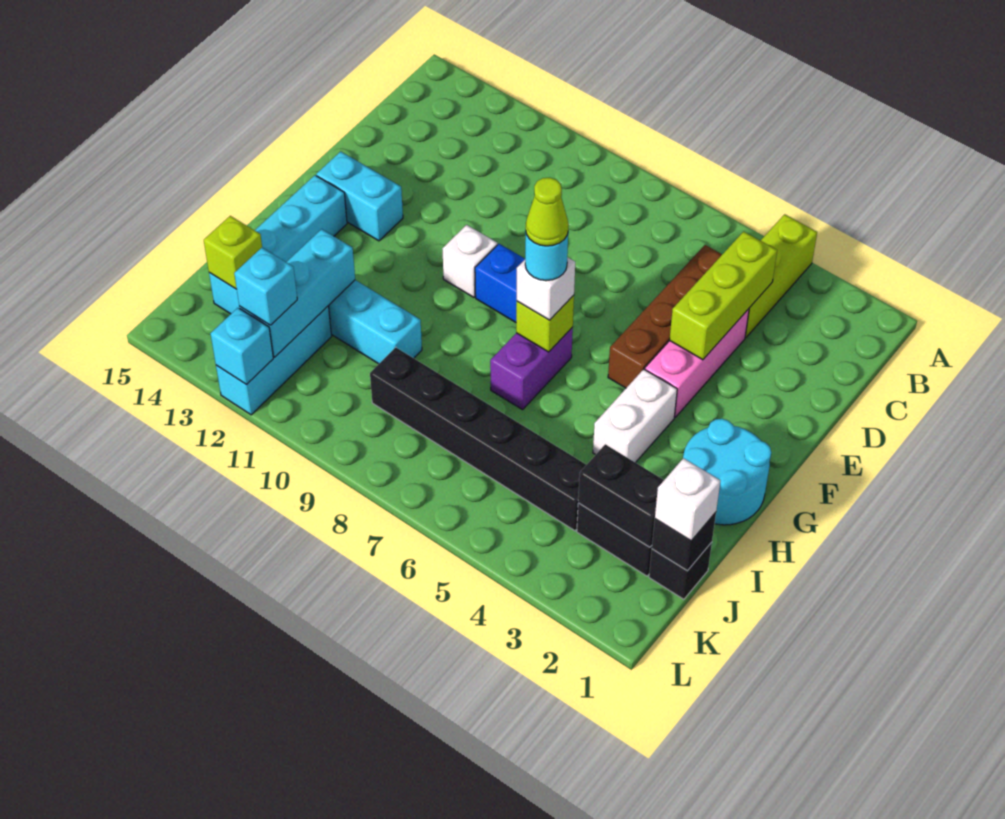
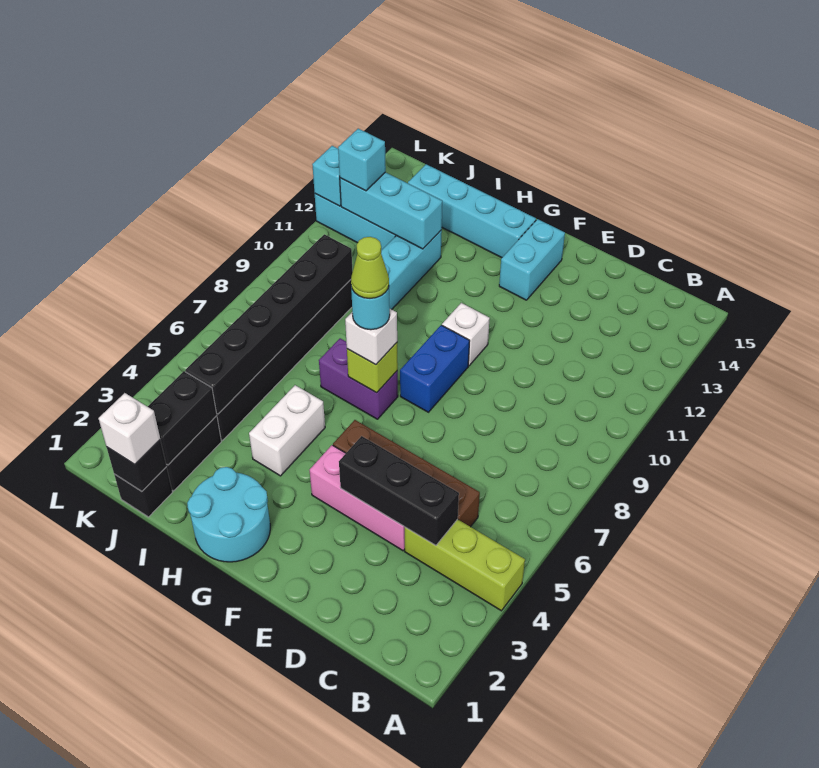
lime 1x3 brick [670,232,777,360] -> black 1x3 brick [339,436,459,545]
white 1x2 brick [593,369,677,463] -> white 1x2 brick turned to [249,385,325,476]
none -> black 1x6 brick [185,234,353,414]
lime 1x1 brick [204,216,262,289] -> none

